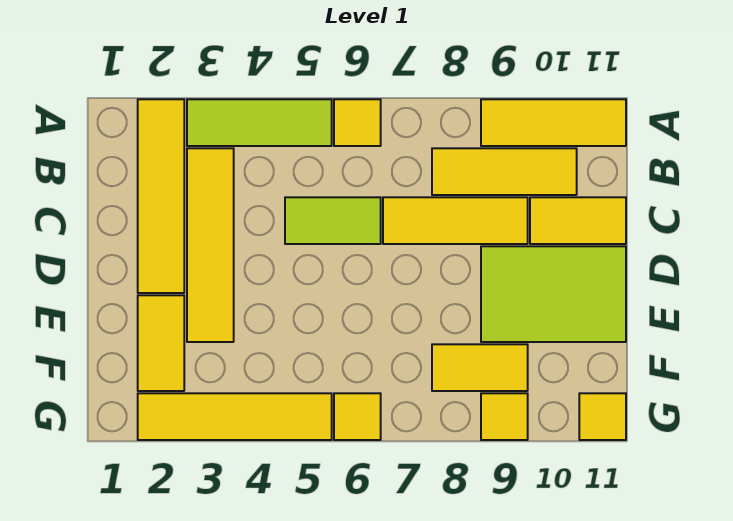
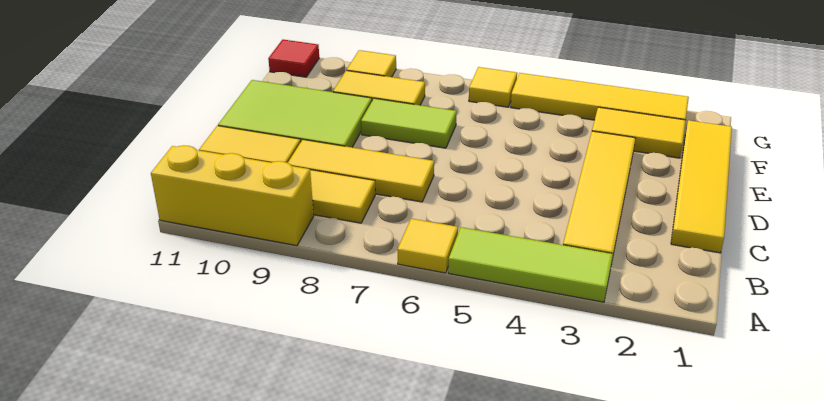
yellow 1x4 tile [138,99,184,293] -> yellow 1x4 tile moved to [671,120,732,253]
yellow 1x3 tile [481,99,626,146] -> yellow 1x3 brick [151,145,314,246]
lime 1x2 tile [285,197,381,244] -> lime 1x2 tile moved to [361,98,457,148]
yellow 1x2 tile [138,295,184,391] -> yellow 1x2 tile turned to [592,107,686,158]
yellow 1x1 tile [579,393,626,440] -> red 1x1 tile [268,40,319,77]

